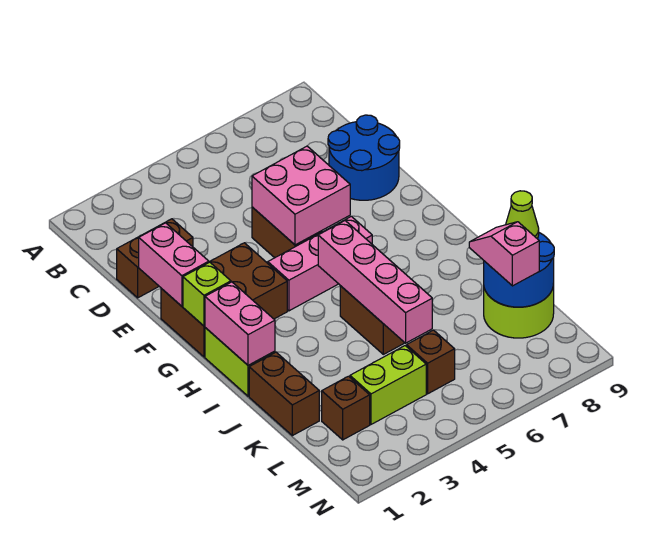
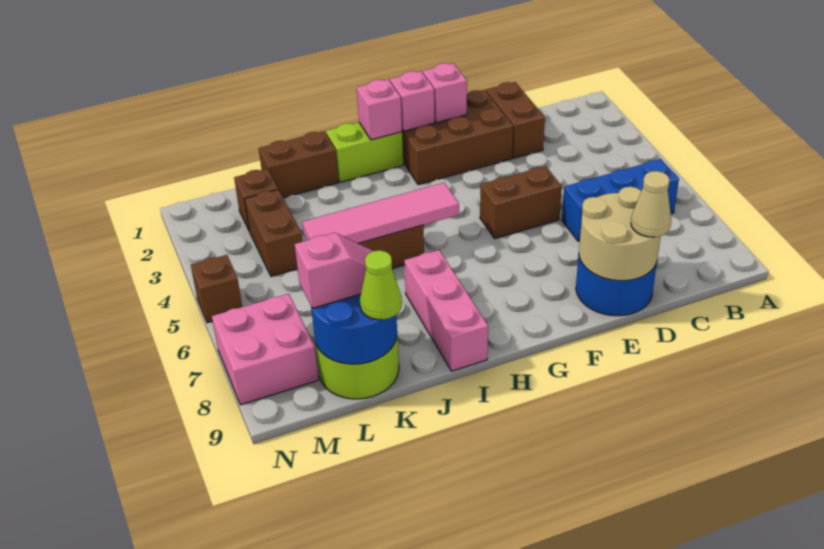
none -> blue 1x3 brick [562,159,679,241]
none -> tan 2x2 round brick [579,187,661,281]
none -> tan 1x1 cone [631,171,671,237]
pink 1x2 brick [139,223,209,306] -> pink 1x1 brick [423,63,467,123]
pink 2x2 brick [252,146,350,245] -> pink 2x2 brick moved to [212,294,318,405]
brown 2x3 brick [161,243,287,357] -> brown 2x3 brick turned to [402,90,513,185]
lime 1x1 brick [183,262,231,326] -> pink 1x1 brick [390,71,435,131]
pink 1x3 brick [268,216,372,311] -> pink 1x3 brick moved to [404,250,488,371]
pink 1x2 brick [205,282,275,365] -> pink 1x1 brick [357,79,402,140]
pink 1x4 brick [318,221,432,343] -> pink 1x4 tile [302,183,459,243]
lime 1x2 brick [350,346,426,424] -> brown 1x2 brick [245,190,302,276]
brown 1x1 brick [407,330,455,394] -> brown 1x1 brick moved to [191,255,242,323]

